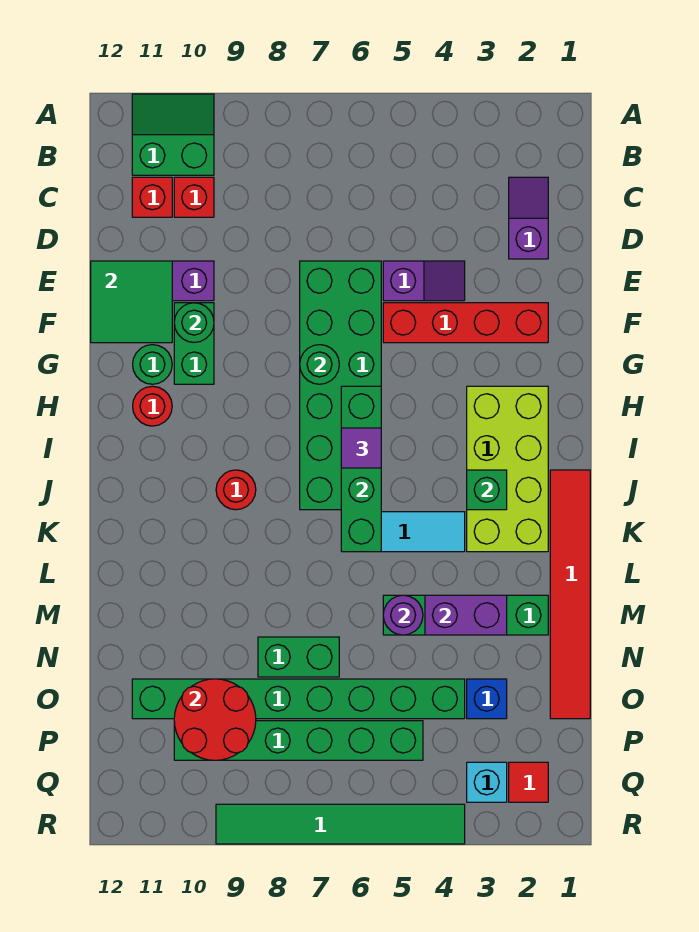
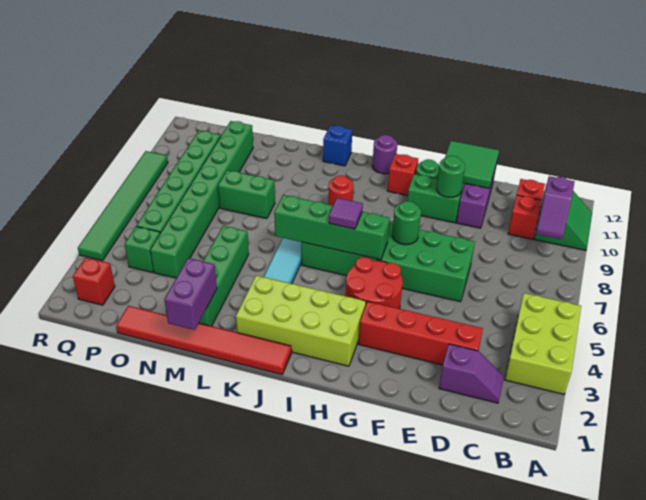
none -> lime 2x3 brick [505,293,581,394]
purple 1x2 slope [383,261,465,301] -> purple 1x2 slope moved to [536,176,575,239]
red 1x4 brick [383,303,548,343] -> red 1x4 brick turned to [359,301,483,365]
red 1x1 round brick [133,386,172,426] -> red 1x1 brick [388,154,418,195]
green 1x1 brick [467,470,507,510] -> green 1x1 brick moved to [125,226,160,272]
purple 1x2 brick [425,595,507,635] -> purple 1x2 brick moved to [164,258,217,330]
purple 1x1 round brick [383,595,423,635] -> purple 1x1 round brick moved to [372,135,397,174]
green 1x2 brick [258,637,339,677] -> green 1x2 brick turned to [218,170,275,219]
blue 1x1 brick [467,679,507,719] -> blue 1x1 brick moved to [323,125,352,166]
red 2x2 round brick [174,679,256,760] -> red 2x2 round brick moved to [345,257,403,309]
red 1x1 tile [509,762,548,802] -> red 1x1 brick [73,258,115,305]
cyan 1x1 brick [467,762,507,802] -> none

